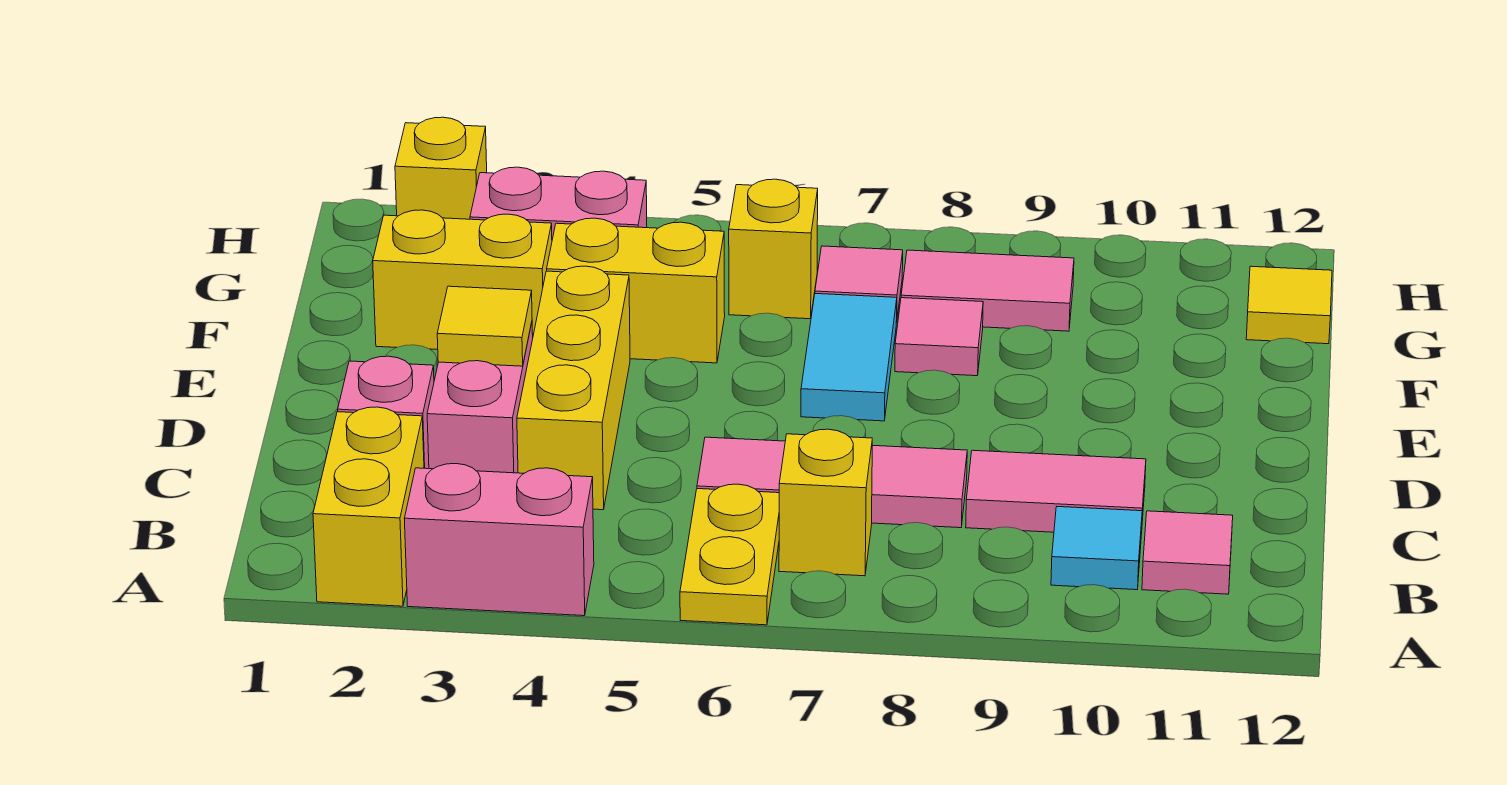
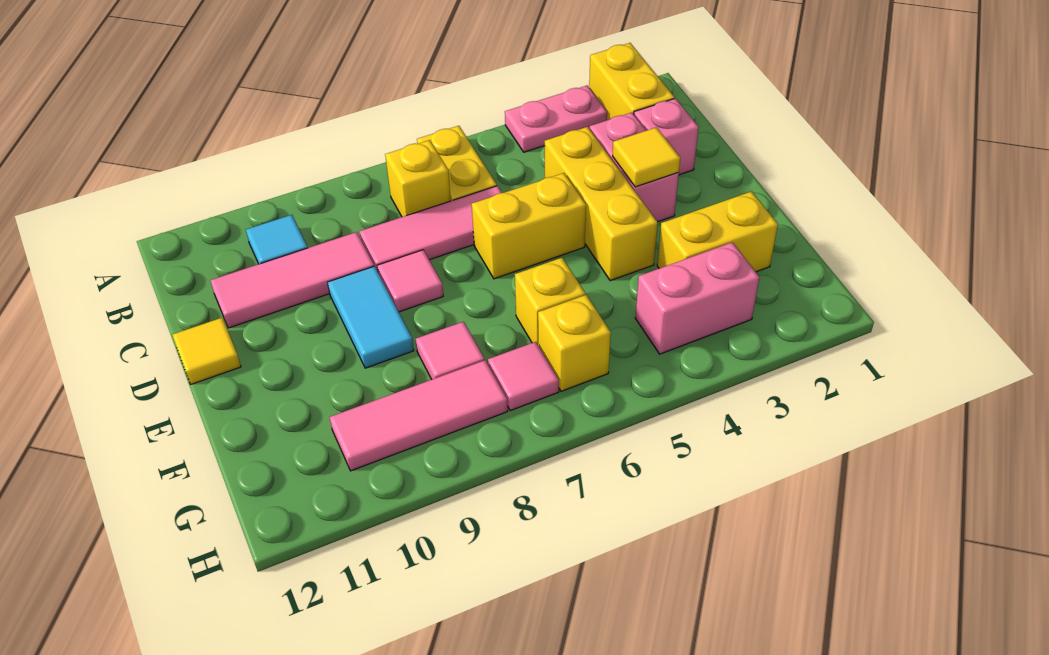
pink 1x2 brick [404,464,594,616] -> pink 1x2 plate [505,86,607,152]
pink 1x1 tile [1142,511,1233,594] -> pink 1x1 tile moved to [377,250,443,312]
pink 1x2 tile [966,450,1146,534] -> pink 1x3 tile [210,232,374,328]
cyan 1x2 tile [801,294,897,421] -> cyan 1x2 tile moved to [328,266,414,368]
yellow 1x2 brick [547,218,725,363] -> yellow 1x2 brick moved to [472,173,586,279]
pink 1x2 tile [901,250,1074,331] -> pink 1x3 tile [329,360,508,471]
yellow 1x1 tile [1246,266,1332,344] -> yellow 1x1 tile moved to [172,318,241,384]
yellow 1x1 brick [395,117,487,219] -> yellow 1x1 brick moved to [515,258,585,344]

